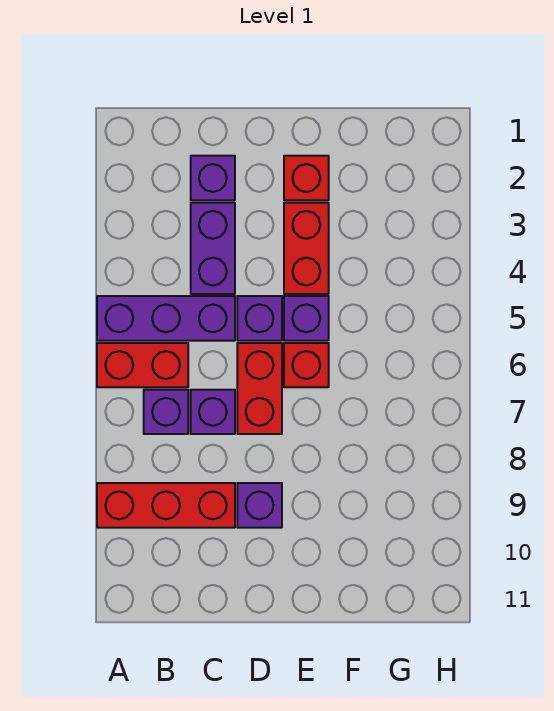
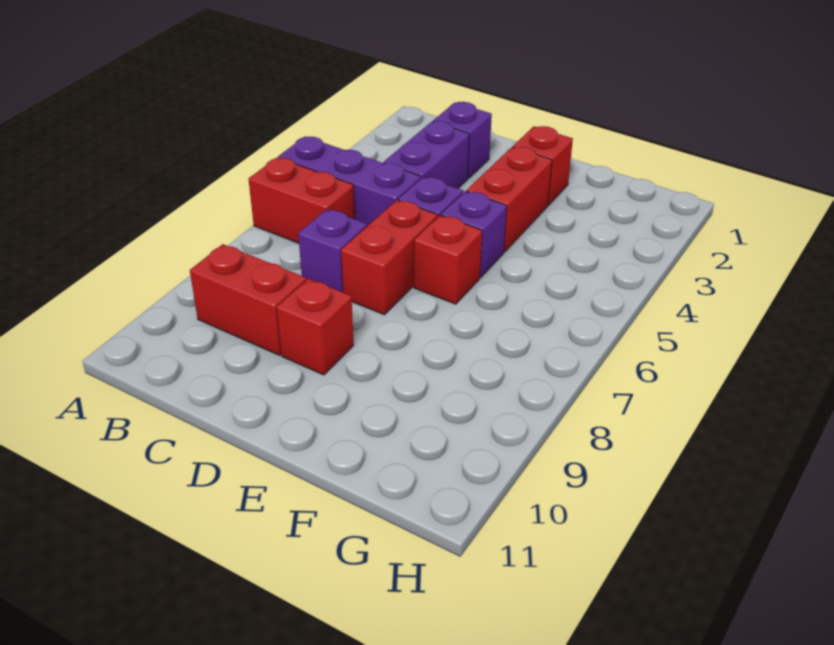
red 1x3 brick [97,483,235,528] -> red 1x2 brick [190,244,306,355]
purple 1x1 brick [144,390,188,434] -> none
purple 1x1 brick [237,483,282,528] -> red 1x1 brick [277,279,354,375]

